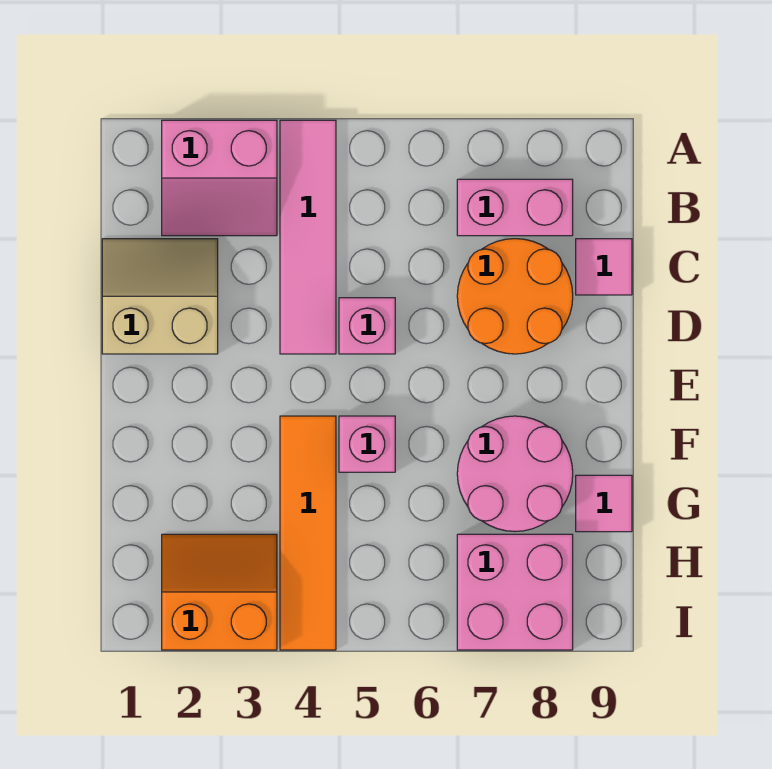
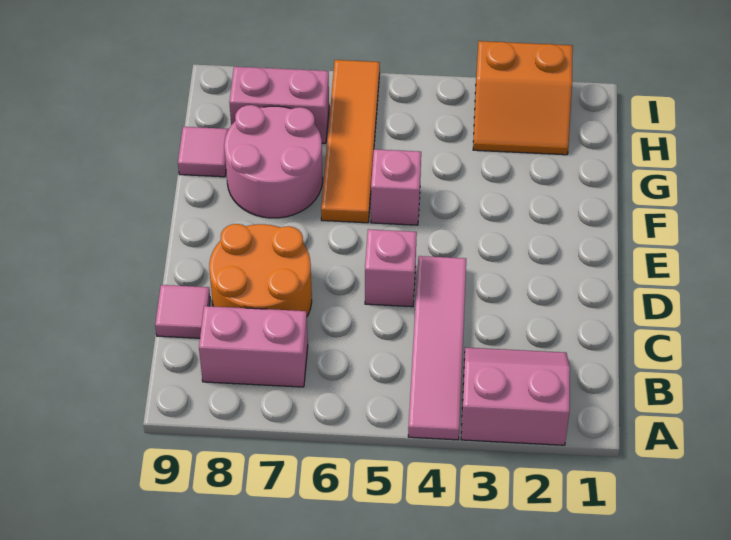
tan 2x2 slope [102,239,218,354] -> none
orange 1x4 tile [280,416,336,650] -> orange 1x4 tile moved to [321,60,380,223]
pink 2x2 brick [457,534,573,650] -> pink 1x2 brick [229,67,329,143]

